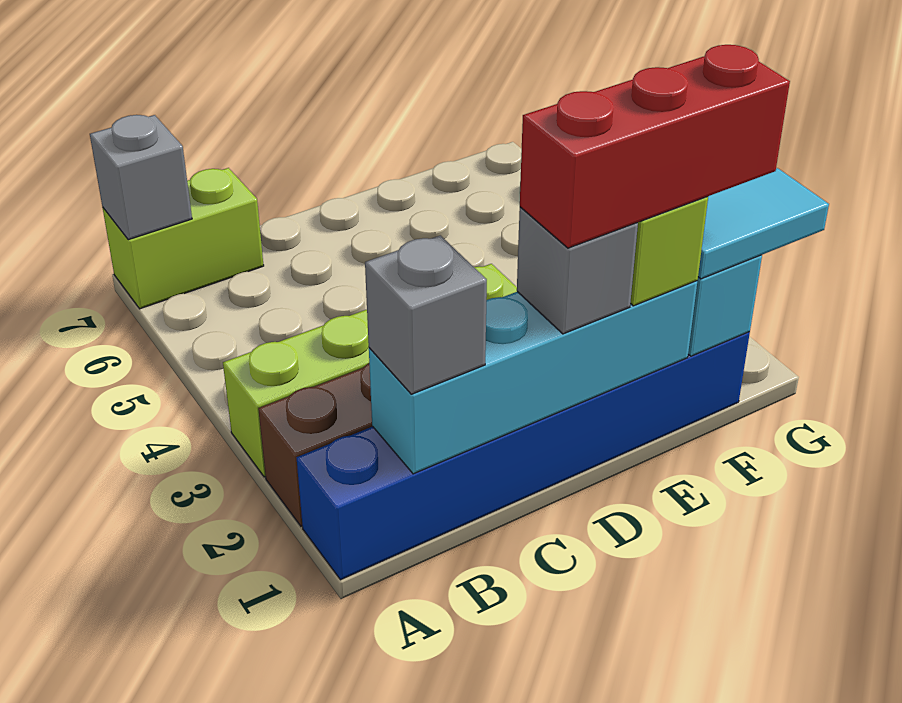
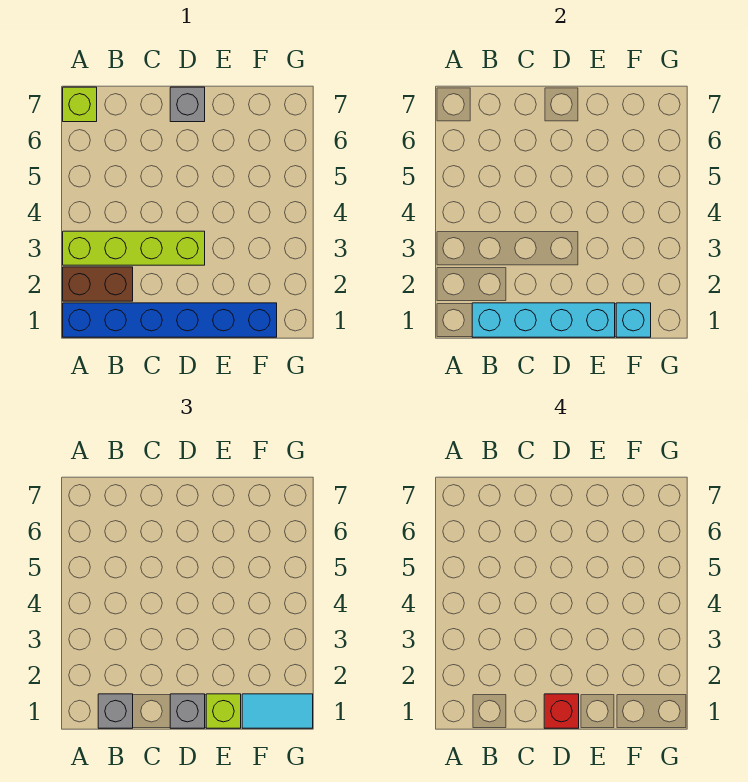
lime 1x2 brick [103,168,264,309] -> lime 1x1 brick [63,87,97,122]
grey 1x1 brick [90,115,192,240] -> grey 1x1 brick moved to [170,87,205,122]
red 1x3 brick [520,45,790,248] -> red 1x1 brick [544,694,579,728]

